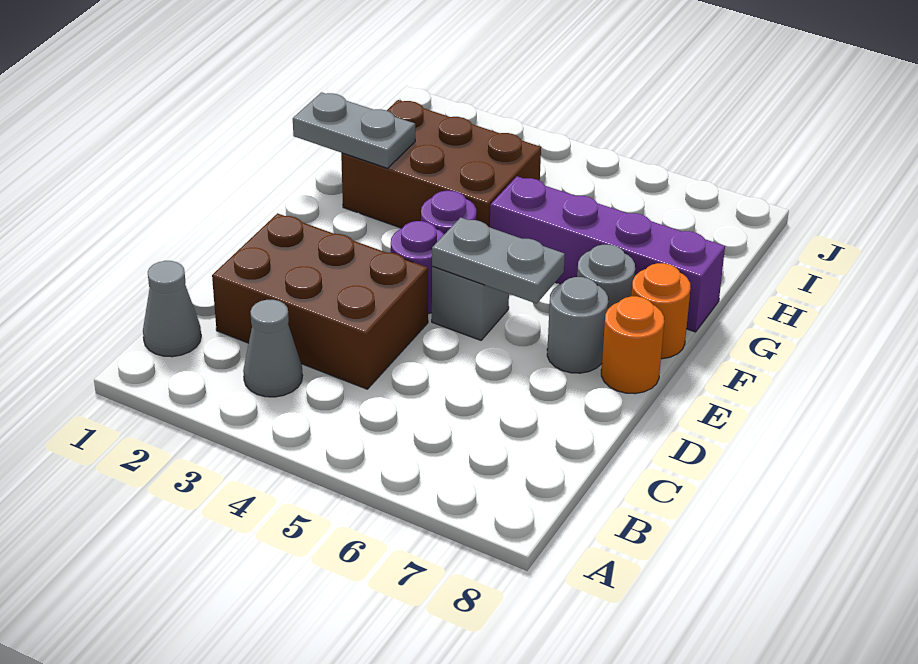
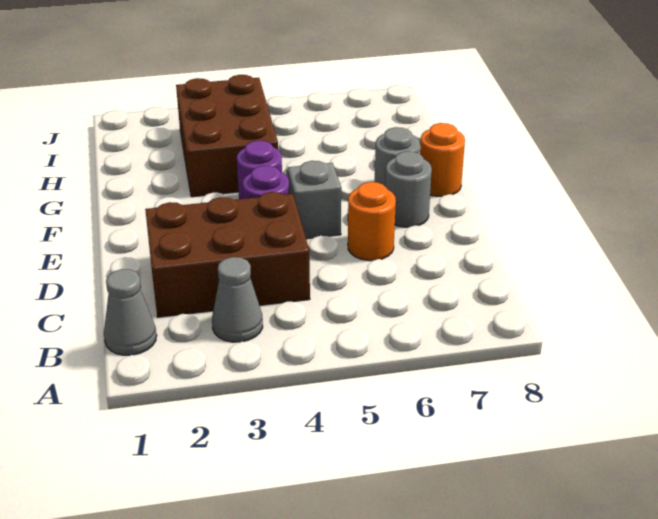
grey 1x2 plate [432,217,565,304] -> none
orange 1x1 round brick [601,296,664,394] -> orange 1x1 round brick moved to [348,182,396,261]
grey 1x2 plate [293,92,415,168] -> none
brown 2x3 brick [341,100,541,228] -> brown 2x3 brick turned to [176,75,278,197]
purple 1x4 brick [490,176,725,332] -> none

